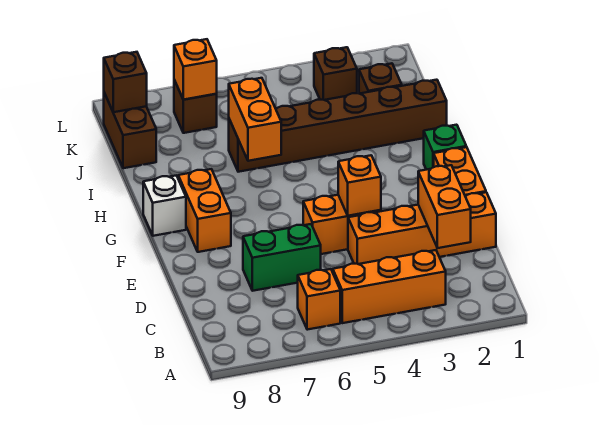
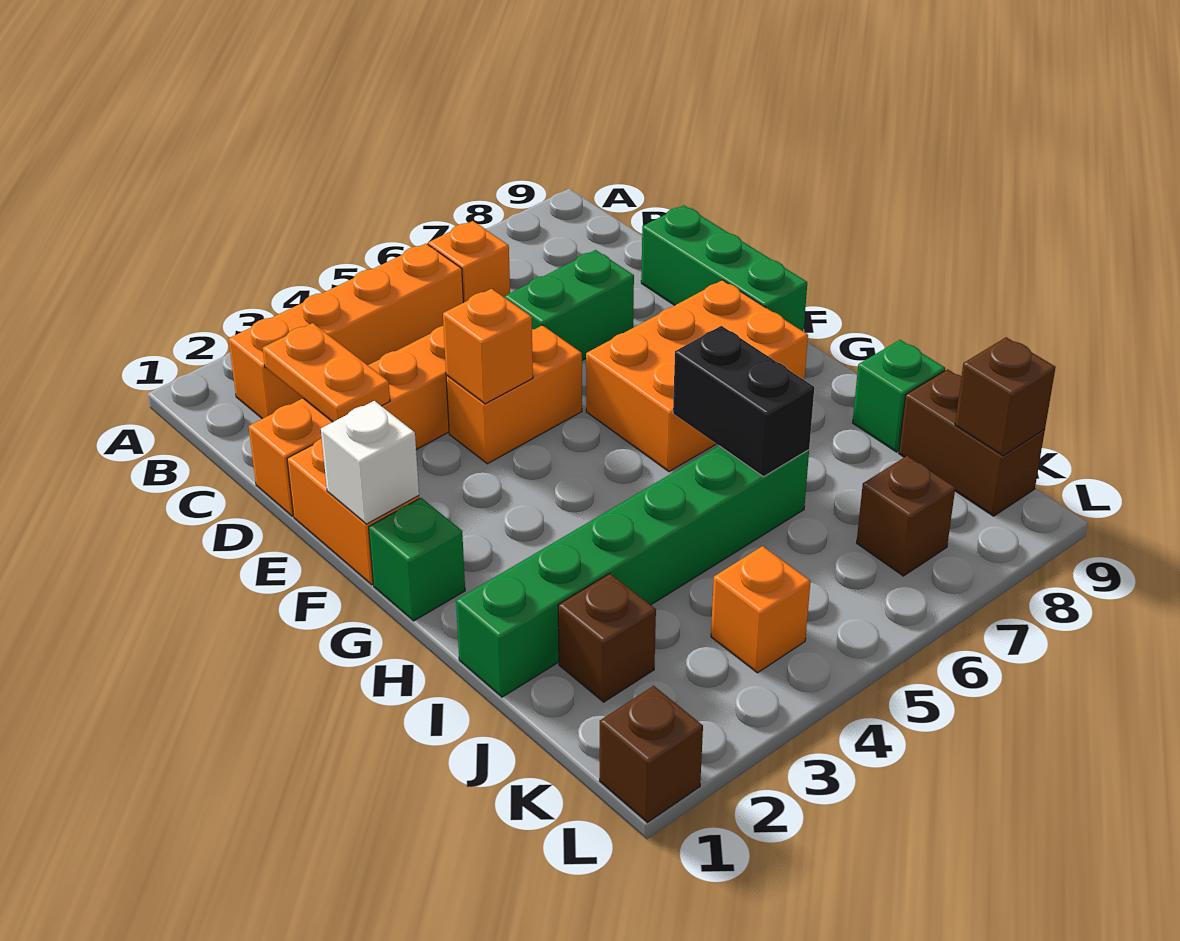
orange 1x3 brick [332,250,446,323] -> orange 1x4 brick [229,244,463,419]
orange 1x2 brick [418,165,471,248] -> orange 1x2 plate [263,323,390,422]
none -> green 1x3 brick [641,205,807,332]
orange 1x2 brick [178,169,231,252] -> orange 2x3 brick [586,280,808,472]
white 1x1 brick [143,176,186,236] -> white 1x1 brick moved to [321,401,419,524]
orange 1x2 brick [229,78,281,161] -> black 1x2 brick [673,326,814,477]
brown 1x6 brick [229,80,447,172] -> green 1x6 brick [456,446,809,697]
none -> green 1x1 brick [853,340,945,452]
brown 1x1 brick [314,47,357,100] -> brown 1x1 brick moved to [599,686,703,822]
orange 1x1 brick [174,39,217,100] -> orange 1x1 brick moved to [711,546,811,673]

